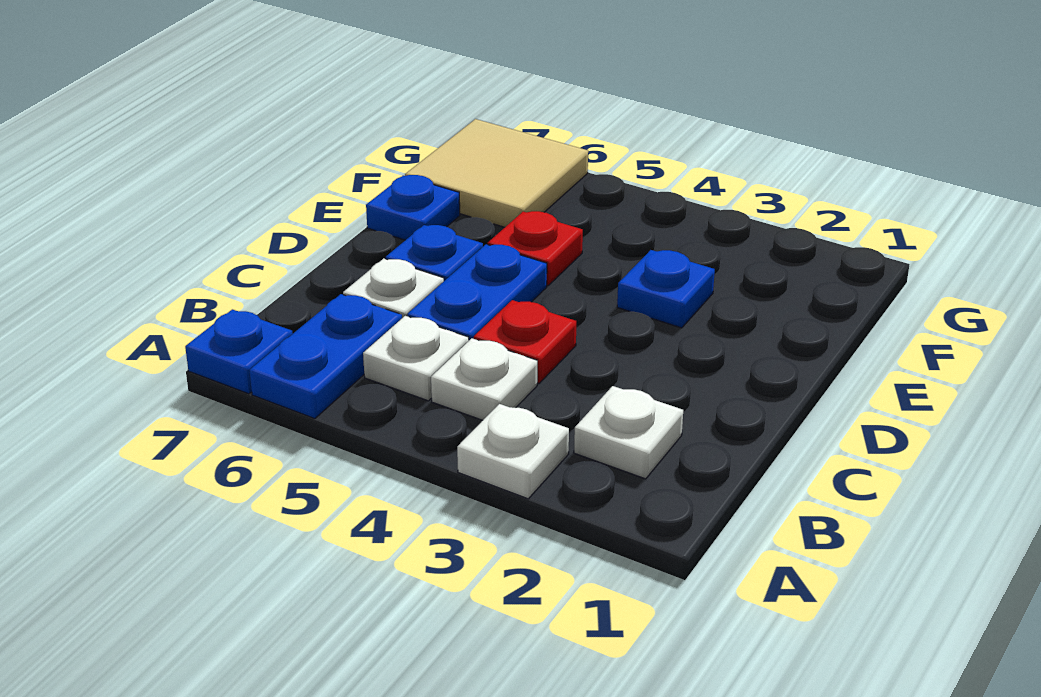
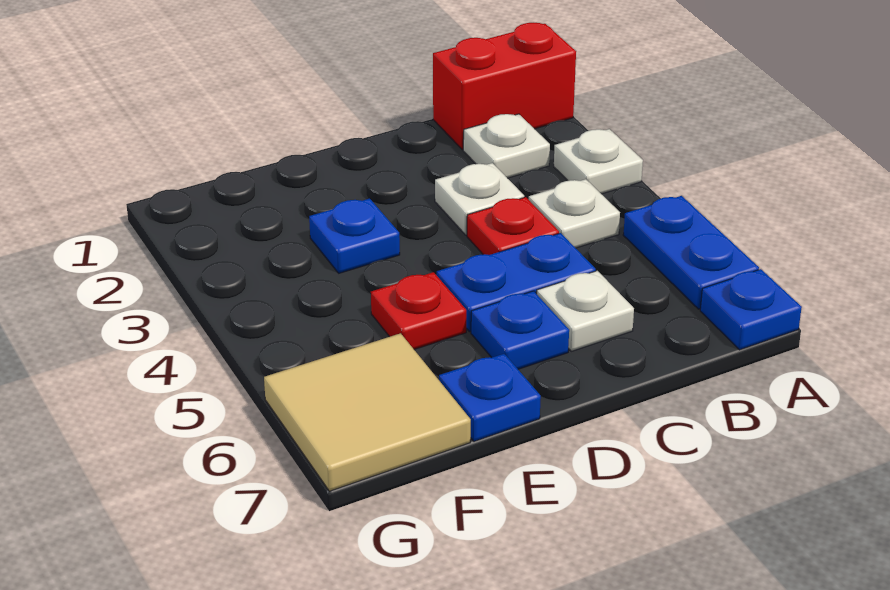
none -> red 1x2 brick [433,23,576,149]
blue 1x2 plate [249,294,402,419] -> blue 1x2 plate turned to [623,196,759,309]
white 1x1 plate [363,316,469,401] -> white 1x1 plate moved to [435,163,524,235]

